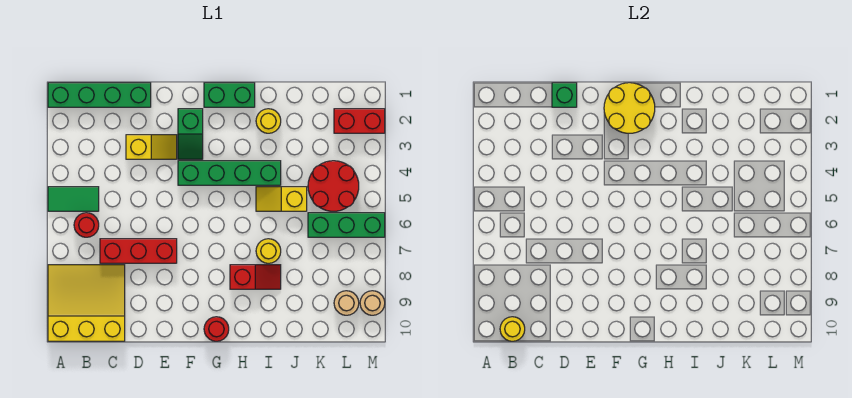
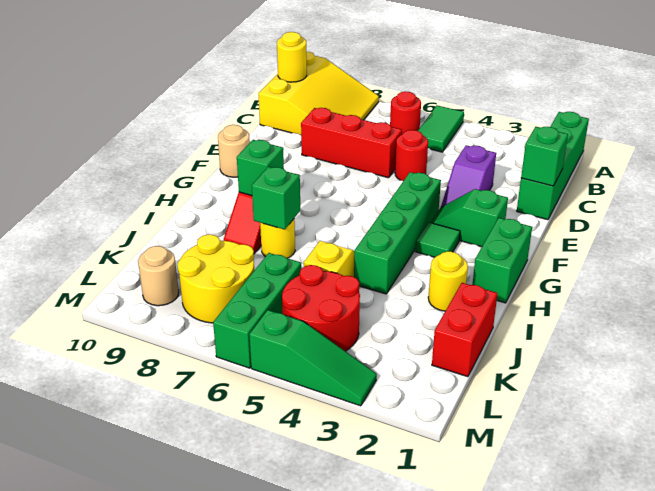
red 1x3 brick [100,239,177,263] -> red 1x3 brick turned to [301,108,402,178]
yellow 1x2 slope [126,135,177,159] -> purple 1x2 slope [441,145,496,207]
yellow 2x2 round brick [604,83,655,133] -> yellow 2x2 round brick moved to [177,234,254,323]
none -> green 1x1 tile [415,222,460,257]
red 1x1 round brick [204,317,229,341] -> red 1x1 round brick moved to [395,130,428,181]
none -> green 1x1 brick [237,140,284,196]
none -> green 1x1 brick [252,167,300,230]
red 1x2 brick [334,109,385,133] -> red 1x2 brick moved to [432,283,497,377]
none -> green 1x3 slope [249,310,377,406]
tan 1x1 round brick [360,291,385,315] -> tan 1x1 round brick moved to [218,125,250,177]

